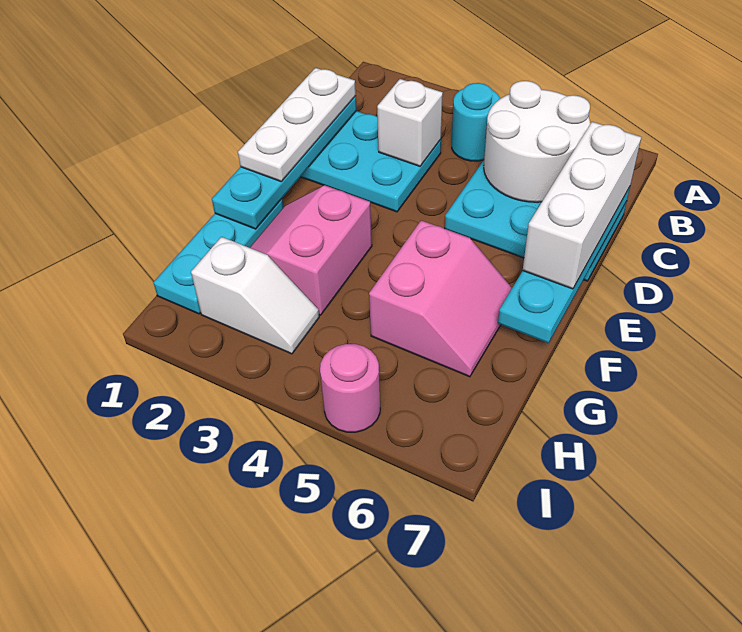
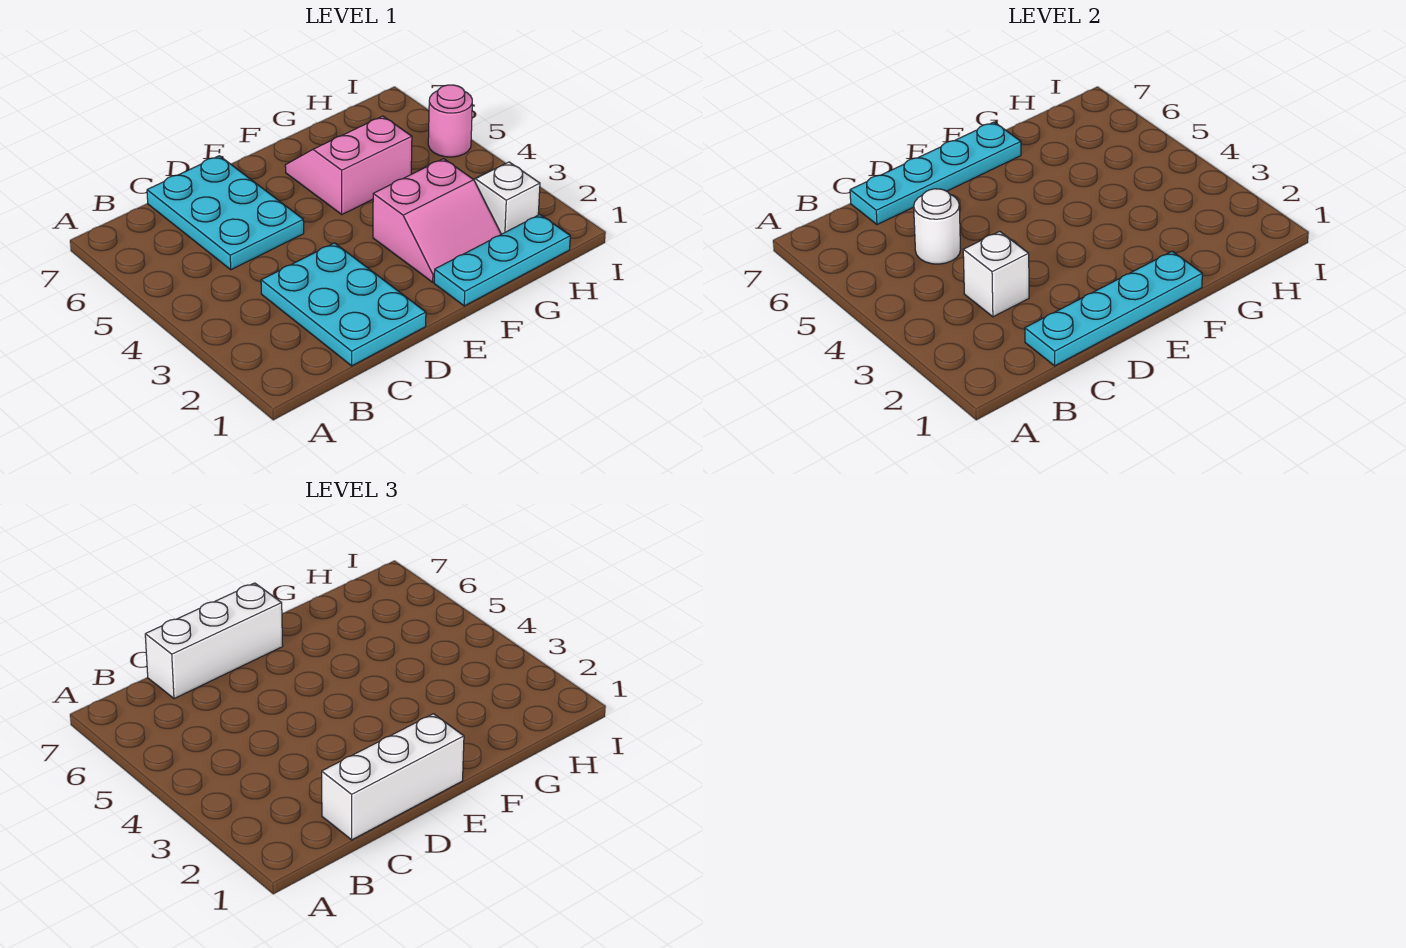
cyan 1x1 round brick [452,83,500,161] -> none
white 2x2 round brick [484,81,590,202] -> white 1x1 round brick [914,189,961,264]
white 1x3 plate [238,68,356,182] -> white 1x3 brick [322,714,464,840]

